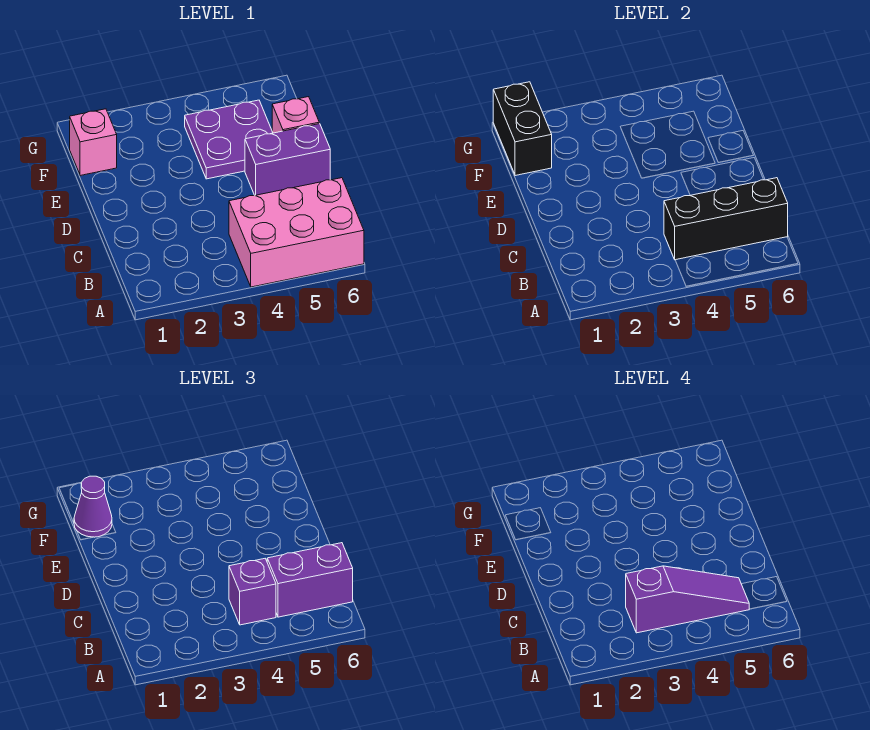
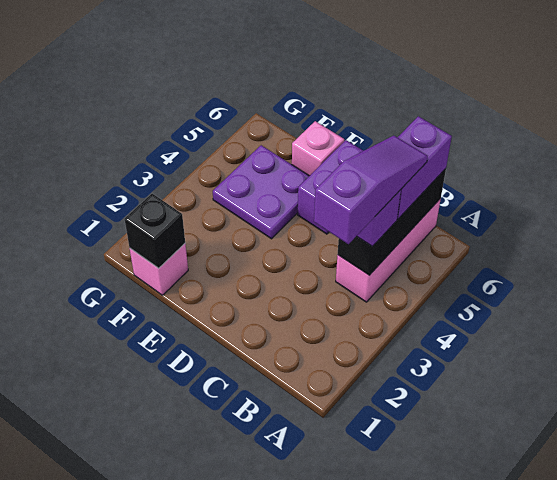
pink 2x3 brick [229,178,364,287] -> pink 1x3 brick [336,199,441,302]
black 1x2 brick [493,82,552,176] -> black 1x1 brick [125,194,185,268]
purple 1x1 cone [74,476,112,537] -> none

